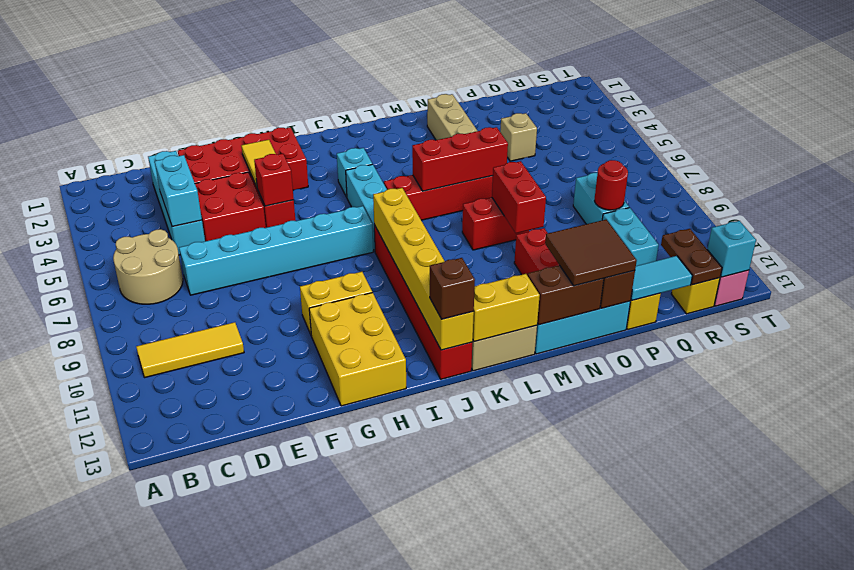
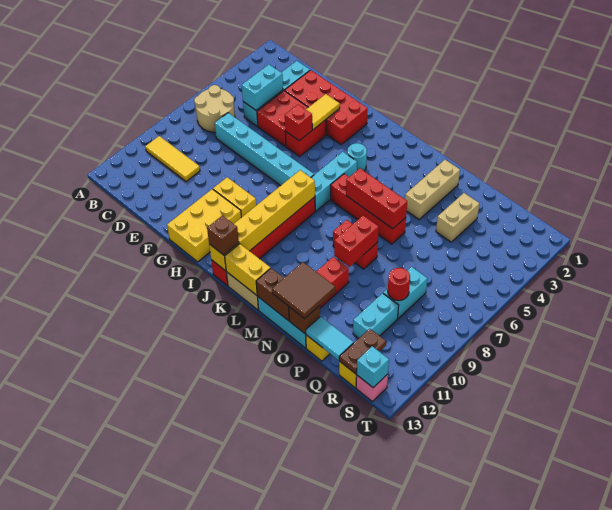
cyan 1x1 brick [337,148,372,197] -> cyan 1x1 round brick [347,143,367,171]
tan 1x1 brick [500,113,537,161] -> tan 1x2 brick [436,193,479,242]

